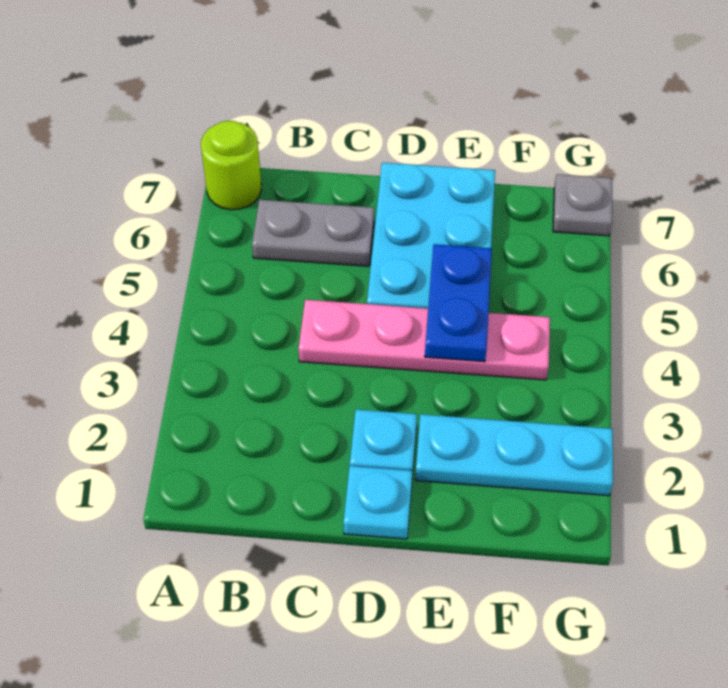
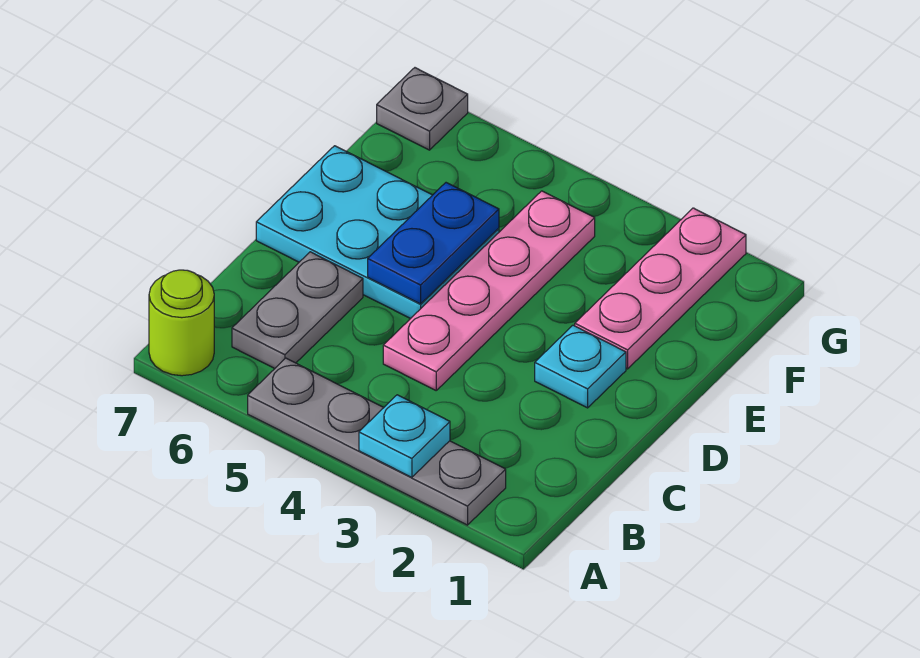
none -> grey 1x4 plate [248,358,506,525]
cyan 1x1 plate [343,466,412,539] -> cyan 1x1 plate moved to [359,395,450,477]
cyan 1x3 plate [415,414,613,496] -> pink 1x3 plate [575,208,746,369]
blue 1x2 plate [425,244,492,362] -> blue 1x2 plate turned to [368,183,499,304]

